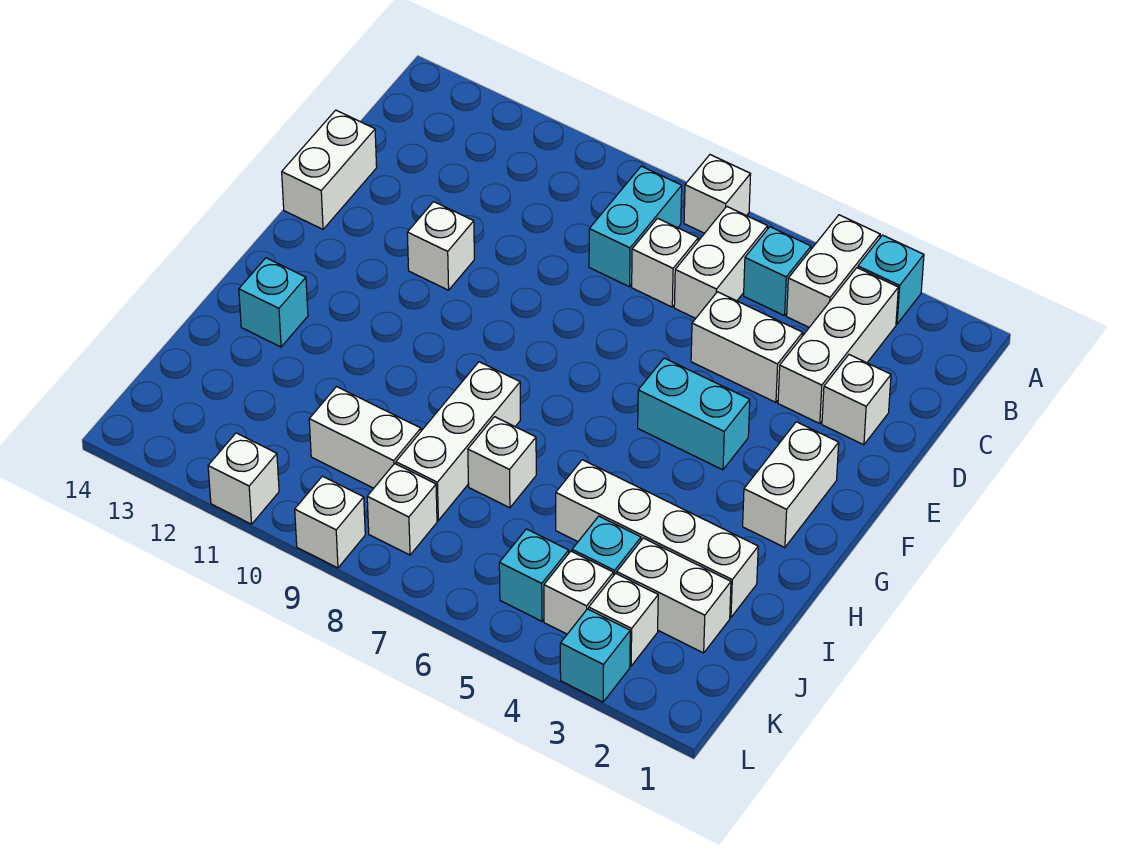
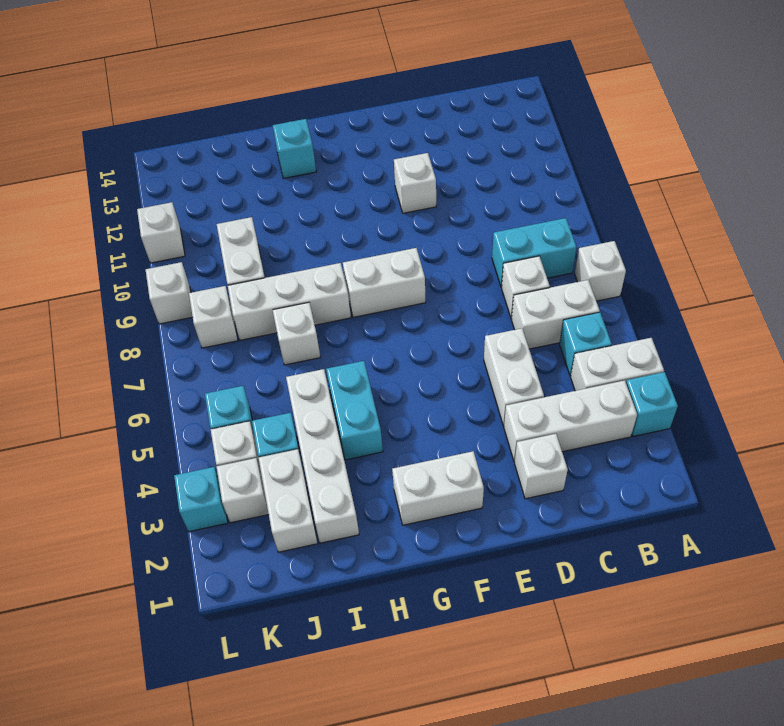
white 1x2 brick [282,110,377,229] -> white 1x2 brick moved to [343,248,426,317]
cyan 1x2 brick [638,358,750,470] -> cyan 1x2 brick moved to [326,361,383,460]

